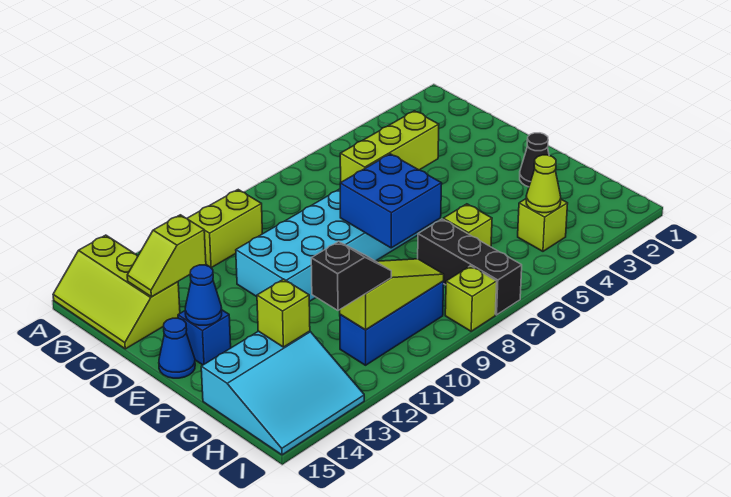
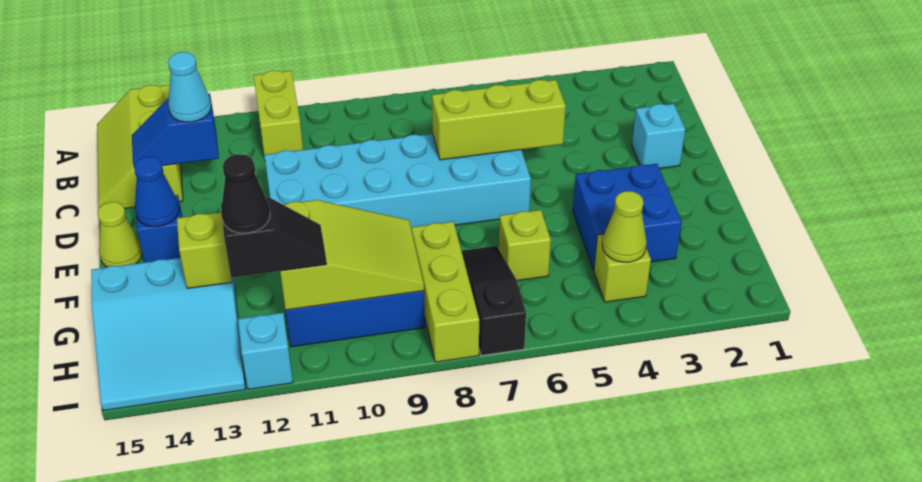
lime 1x2 brick [187,190,262,268] -> lime 1x2 brick turned to [254,71,303,155]
lime 1x2 slope [127,215,206,297] -> blue 1x2 slope [132,94,219,166]
none -> cyan 1x1 cone [168,52,211,122]
none -> cyan 1x1 brick [632,104,685,169]
blue 2x2 brick [340,154,442,248] -> blue 2x2 brick moved to [573,164,682,270]
blue 1x1 cone [159,318,195,378] -> lime 1x1 cone [97,202,142,267]
black 1x1 cone [520,133,549,187] -> black 1x1 cone moved to [221,154,270,233]
black 1x3 brick [418,219,522,315] -> black 1x3 slope [462,246,526,356]
lime 1x3 slope [340,259,444,330] -> lime 2x3 slope [280,200,424,310]
lime 1x1 brick [445,266,497,331] -> lime 1x3 brick [412,222,479,362]
none -> cyan 1x1 brick [238,313,293,389]

